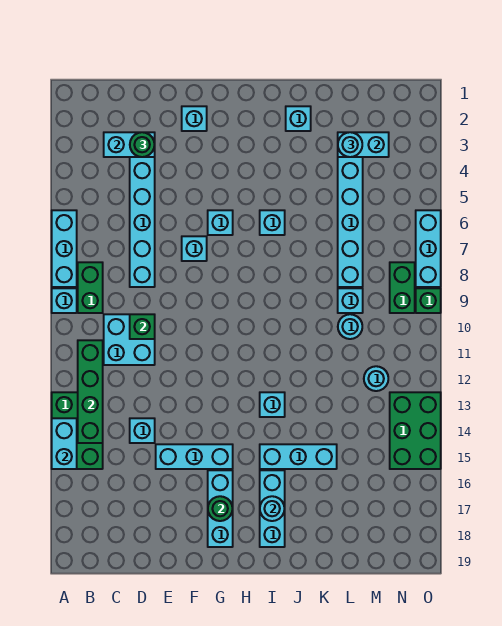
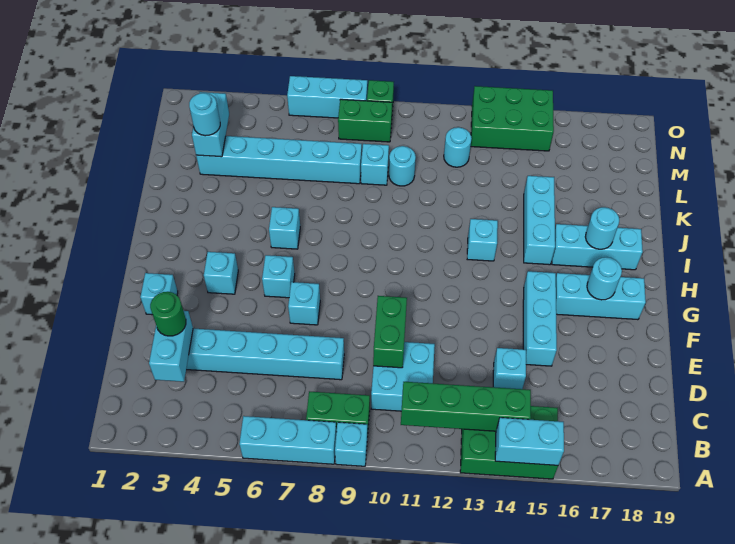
green 1x1 brick [130,314,155,339] -> green 1x2 brick [373,296,407,368]
green 1x1 round brick [208,496,232,521] -> cyan 1x1 round brick [587,257,622,300]
cyan 1x1 brick [286,106,311,131] -> cyan 1x1 brick moved to [204,252,238,294]

